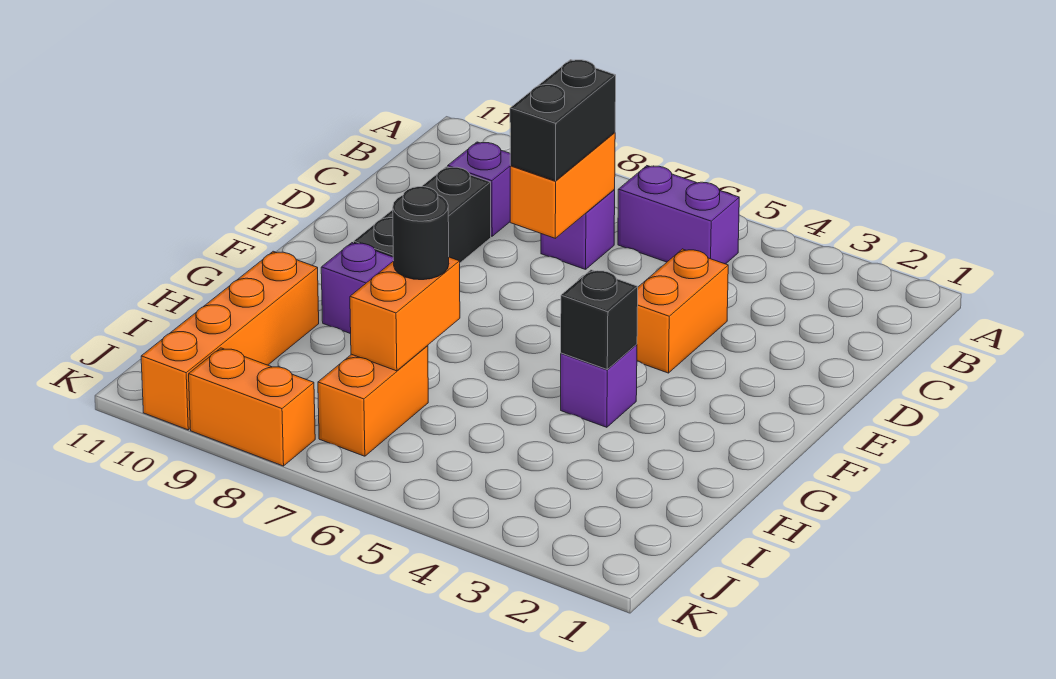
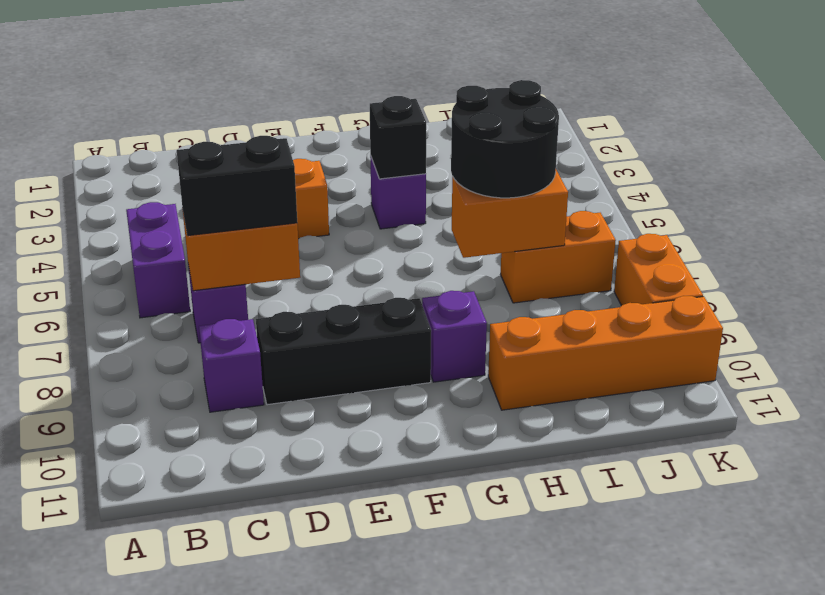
black 1x1 round brick [393,187,449,280] -> black 2x2 round brick [451,80,559,198]

